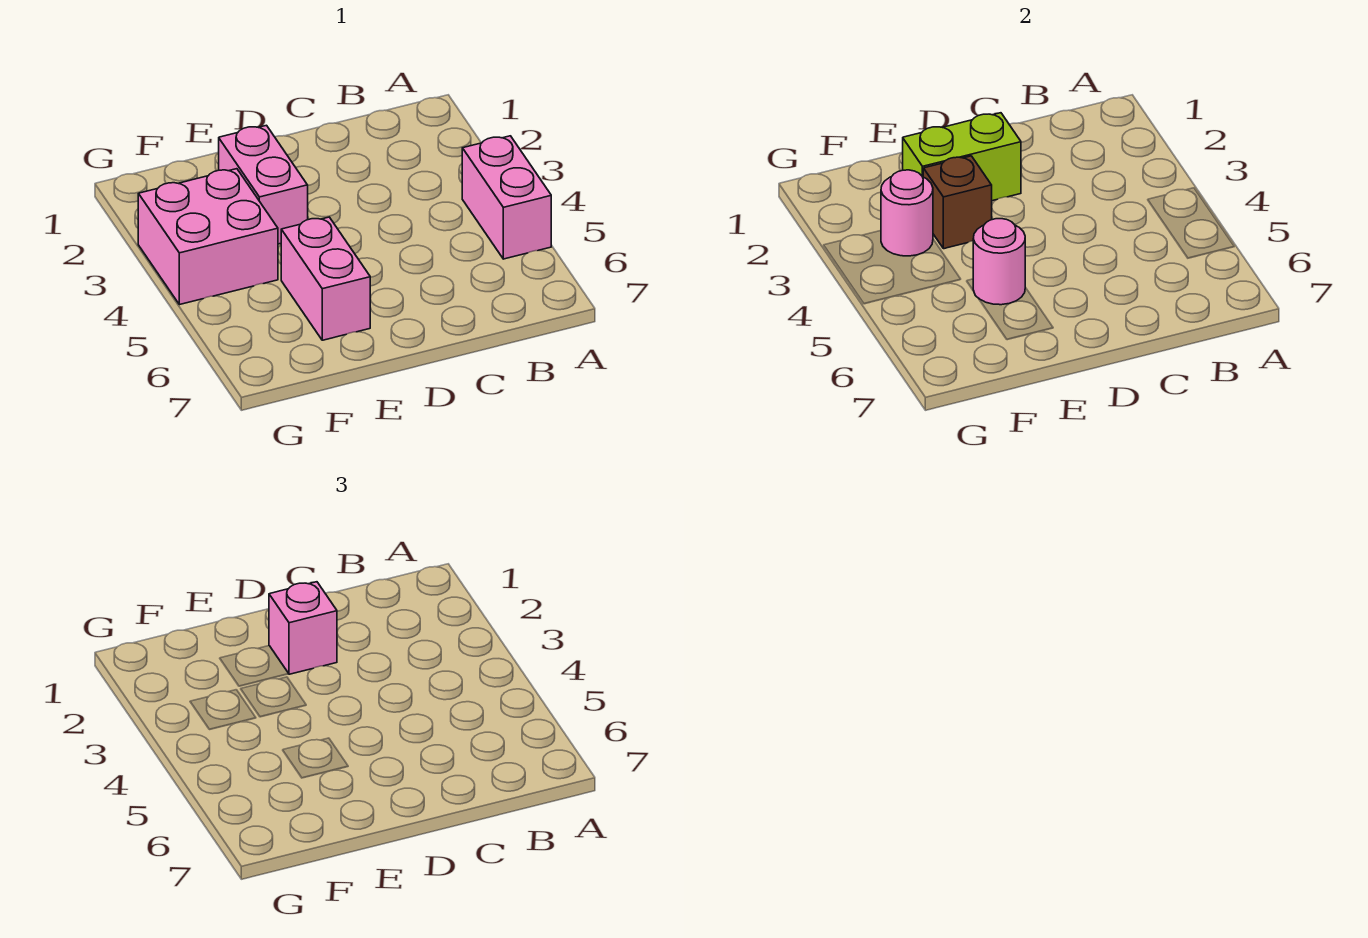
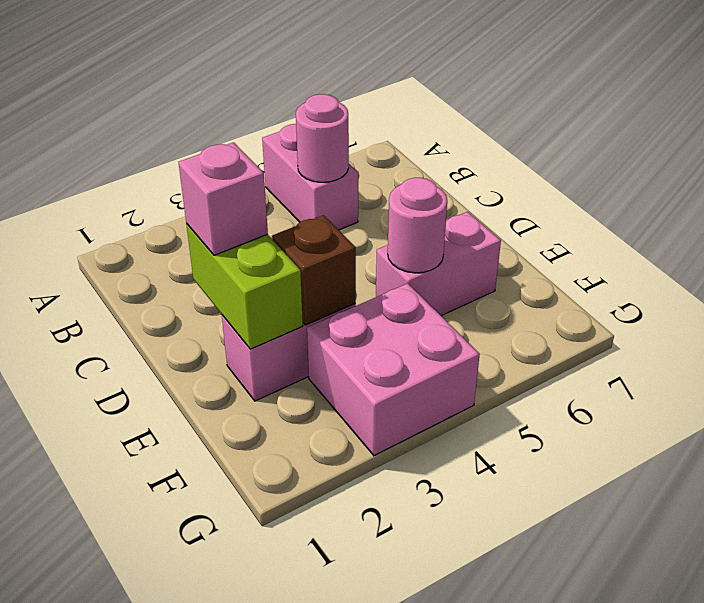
pink 1x2 brick [462,136,551,259] -> pink 1x2 brick turned to [262,124,358,230]
pink 1x1 round brick [881,170,933,256] -> pink 1x1 round brick moved to [296,94,349,182]

